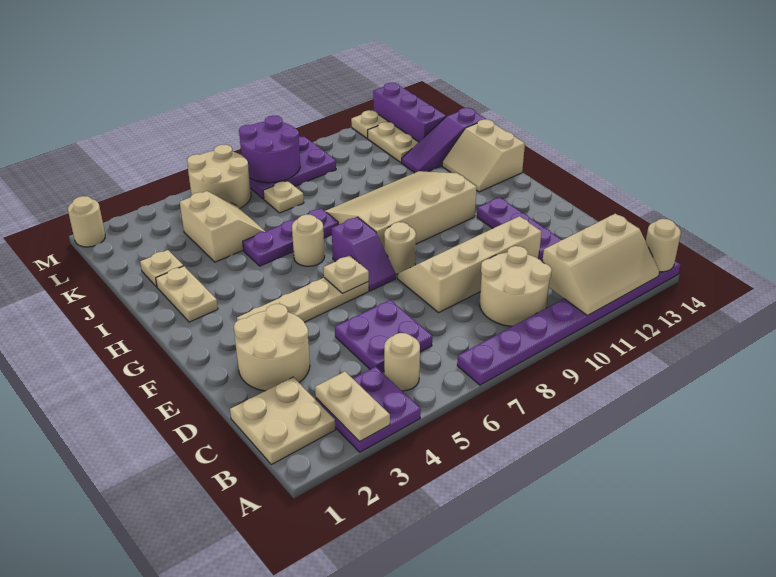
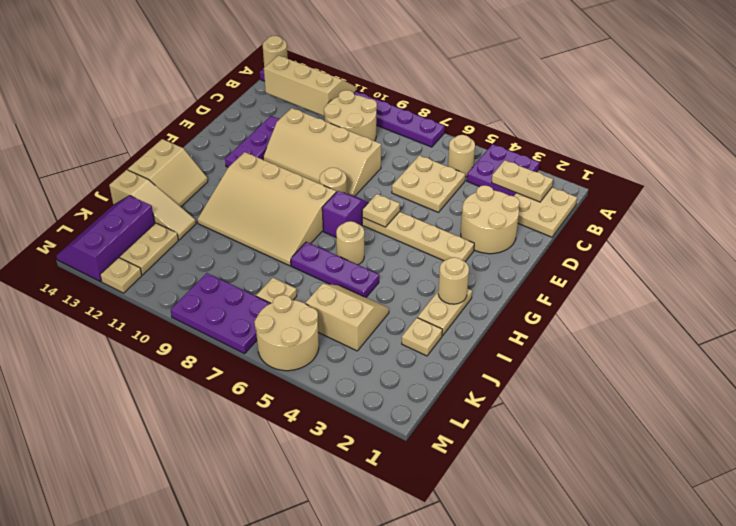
tan 1x2 plate [315,372,390,442] -> tan 1x2 plate turned to [492,160,553,202]
purple 2x2 plate [335,300,432,372] -> tan 2x2 plate [392,155,465,212]
tan 2x2 slope [180,191,265,262] -> tan 2x2 slope turned to [306,284,389,351]
purple 1x3 slope [402,108,486,173] -> tan 1x3 slope [109,170,196,240]
purple 2x2 round brick [239,116,300,183] -> none
tan 1x1 round brick [68,196,105,247] -> tan 1x1 round brick moved to [438,257,469,304]

